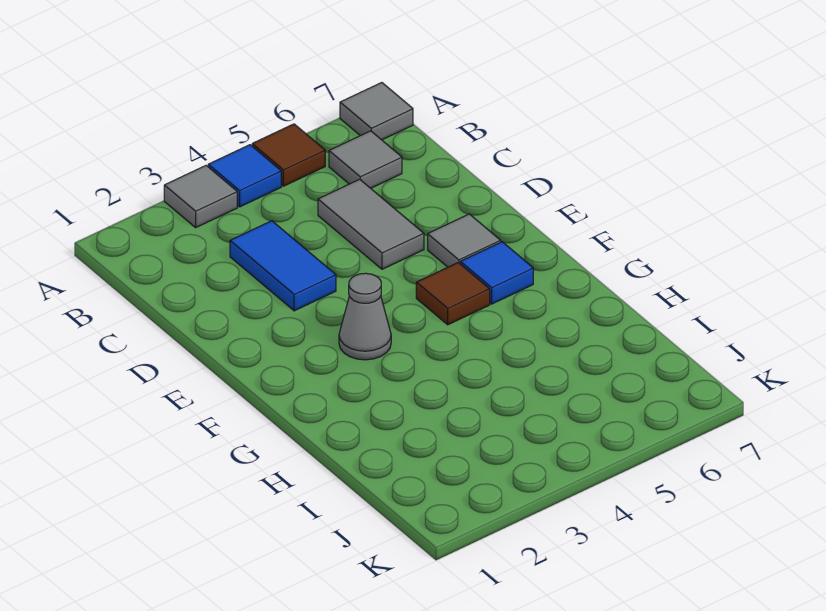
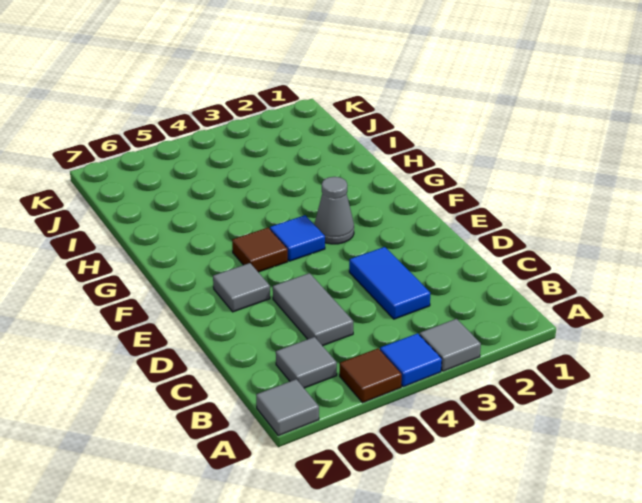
blue 1x1 tile [460,242,533,304] -> blue 1x1 tile moved to [270,215,325,261]

